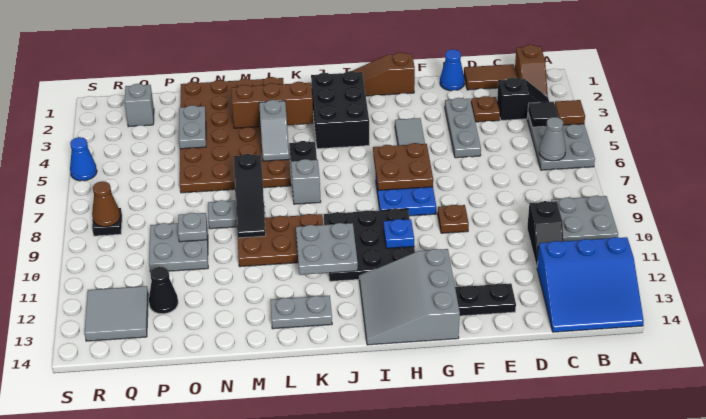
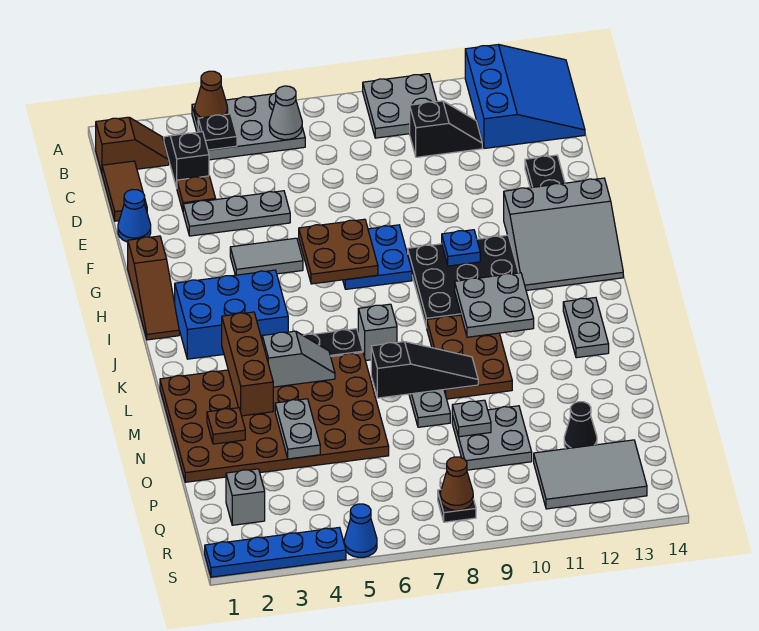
brown 1x1 tile [555,100,585,125] -> brown 1x1 cone [195,71,228,120]
black 1x1 tile [528,102,558,127] -> black 1x1 plate [198,114,237,150]
brown 1x1 plate [438,205,469,233] -> brown 1x1 plate moved to [207,408,245,444]
black 2x3 brick [311,71,369,149] -> blue 2x3 brick [175,270,288,359]
grey 1x2 plate [179,105,206,149] -> grey 1x2 plate turned to [275,399,320,459]
grey 2x2 tile [85,286,148,341] -> grey 2x3 tile [534,440,647,509]
none -> blue 1x4 plate [205,527,346,577]

